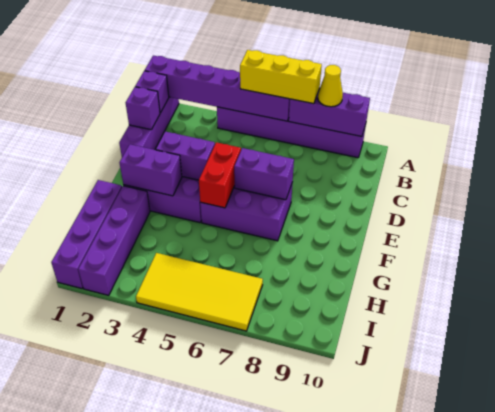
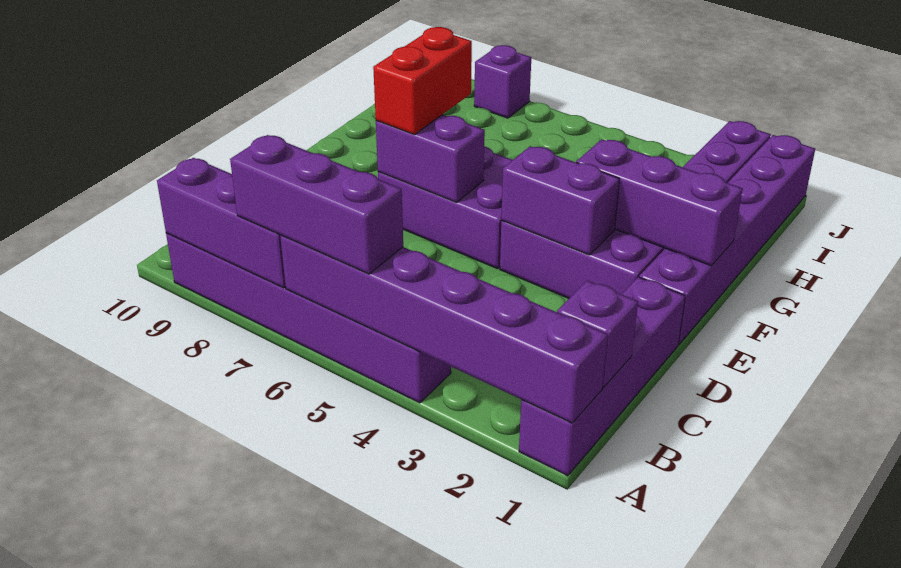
yellow 1x3 brick [240,50,322,104] -> purple 1x3 brick [230,135,403,274]
yellow 1x1 cone [318,65,343,107] -> none
purple 1x1 brick [126,87,160,130] -> purple 1x1 brick moved to [474,45,531,118]
red 1x2 brick [199,142,241,208] -> red 1x2 brick moved to [373,27,472,135]
purple 1x2 brick [120,144,182,196] -> purple 1x3 brick [576,139,743,266]
purple 1x4 brick [51,180,122,289] -> purple 1x6 brick [639,135,815,344]
yellow 2x4 tile [136,253,263,331] -> none

